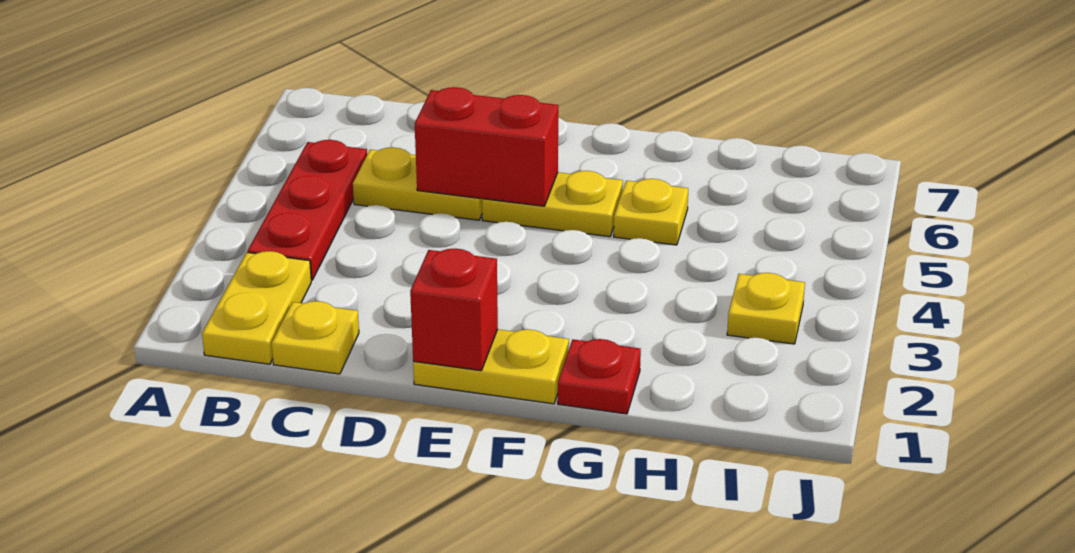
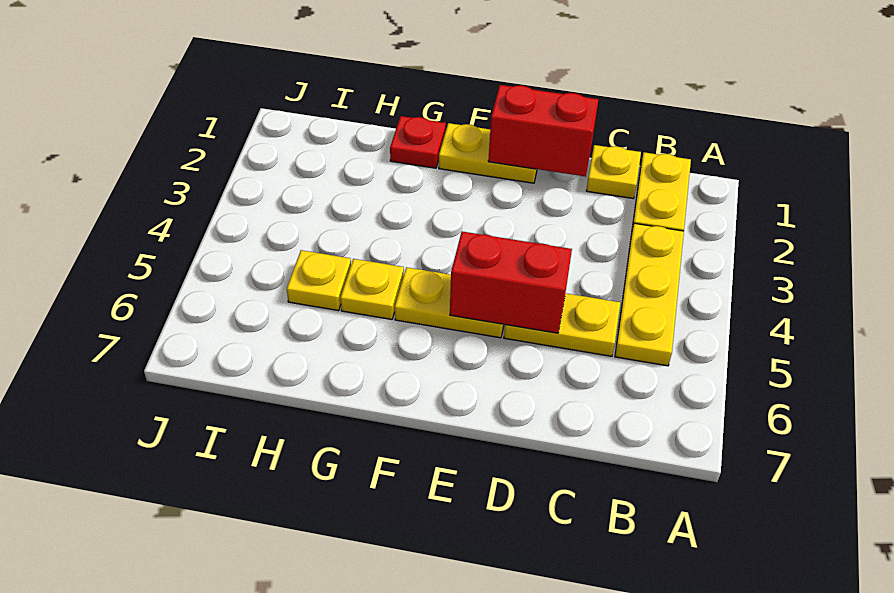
red 1x3 plate [248,140,367,280] -> yellow 1x3 plate [615,223,684,366]
red 1x1 brick [410,249,498,371] -> red 1x2 brick [488,85,598,177]
yellow 1x1 plate [727,273,805,344] -> yellow 1x1 plate moved to [287,250,351,311]

